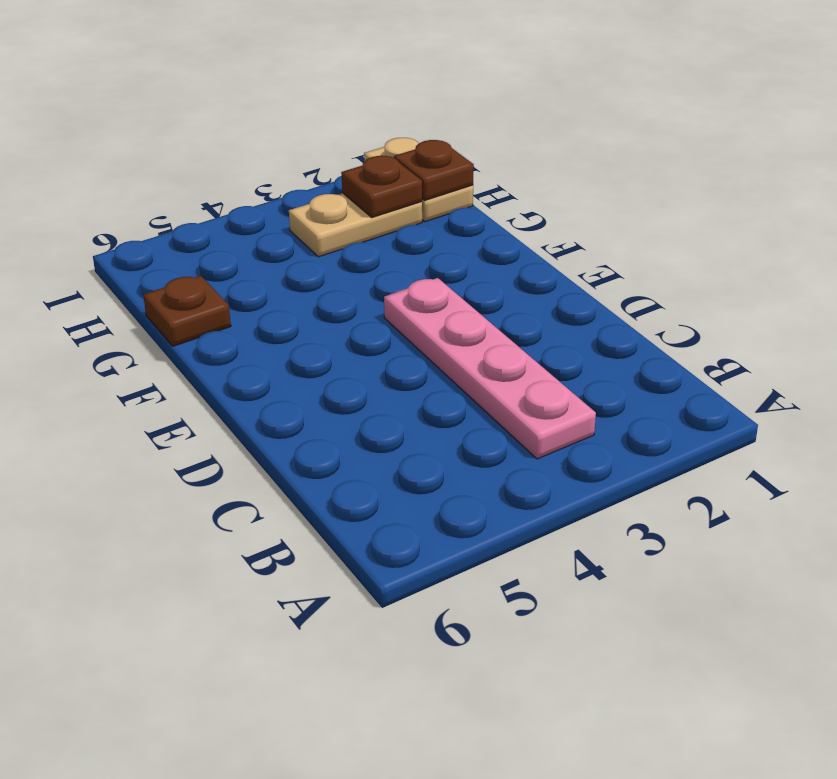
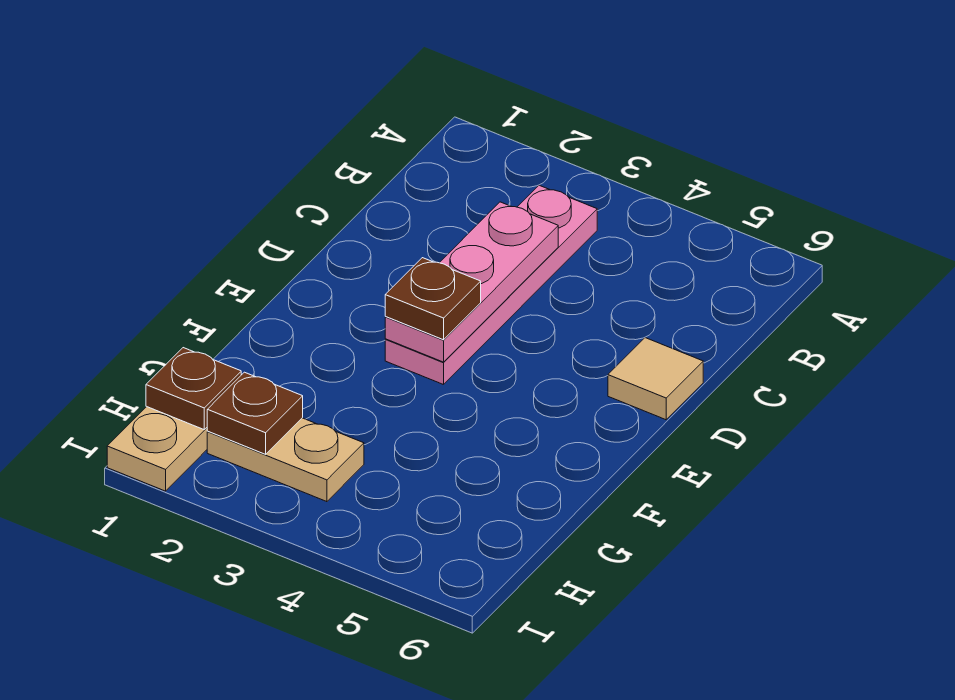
none -> pink 1x3 plate [385,202,558,362]
none -> tan 1x1 tile [608,338,703,420]
brown 1x1 plate [143,276,231,346] -> brown 1x1 plate moved to [385,258,481,340]

